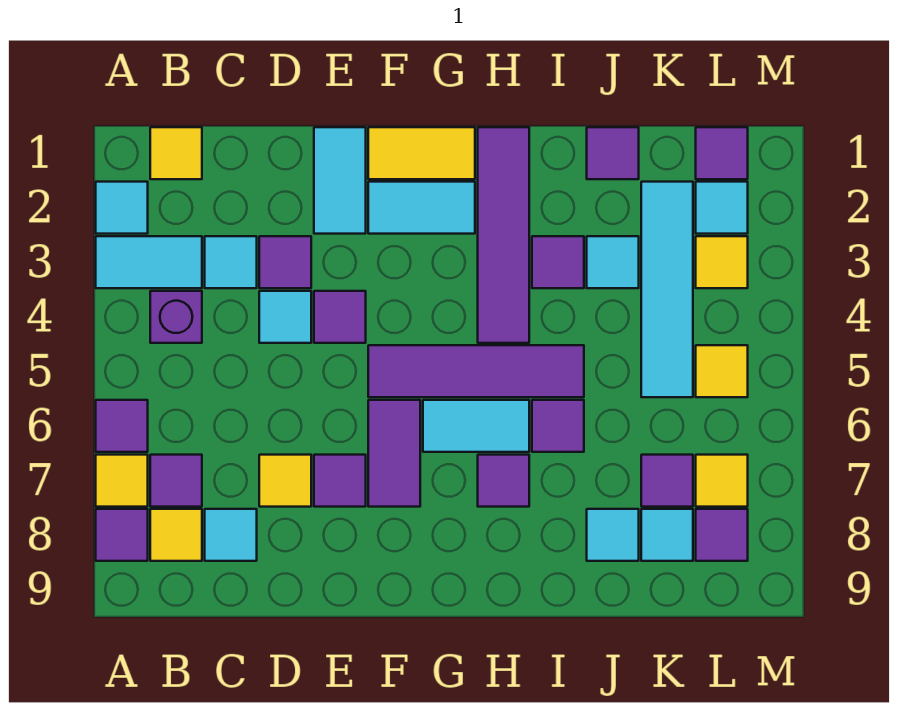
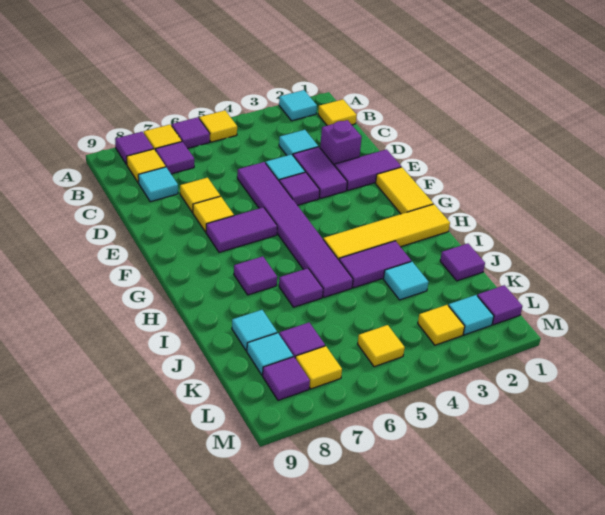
cyan 1x2 tile [96,236,202,288] -> none
none -> yellow 1x1 tile [199,110,237,142]
purple 1x1 brick [150,291,202,343] -> purple 1x1 brick moved to [320,120,362,166]
purple 1x1 tile [259,236,311,288] -> purple 1x2 tile [293,147,347,199]
cyan 1x2 tile [314,127,366,234] -> purple 1x2 tile [335,149,401,190]
purple 1x1 tile [314,455,366,507] -> yellow 1x1 tile [193,196,234,232]
cyan 1x2 tile [368,182,475,234] -> none
purple 1x4 tile [368,345,584,397] -> purple 1x6 tile [237,162,353,297]
cyan 1x2 tile [423,400,529,452] -> none
purple 1x4 tile [478,127,529,343] -> yellow 1x4 tile [323,204,450,260]
purple 1x1 tile [532,236,584,288] -> purple 1x2 tile [339,241,411,288]
cyan 1x4 tile [641,182,693,397] -> none

